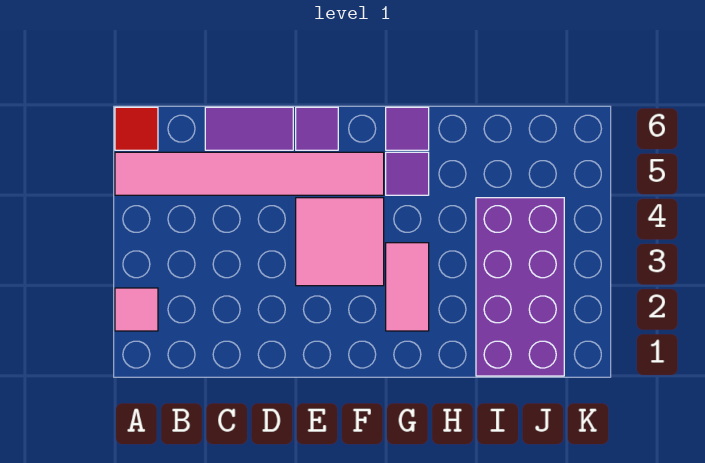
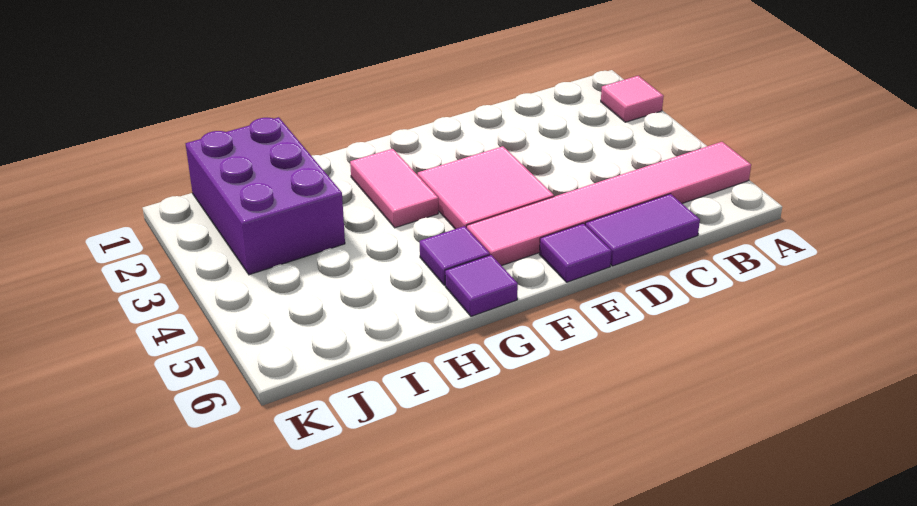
red 1x1 tile [115,107,158,150] -> none
purple 2x4 brick [476,198,564,376] -> purple 2x3 brick [186,117,345,275]

